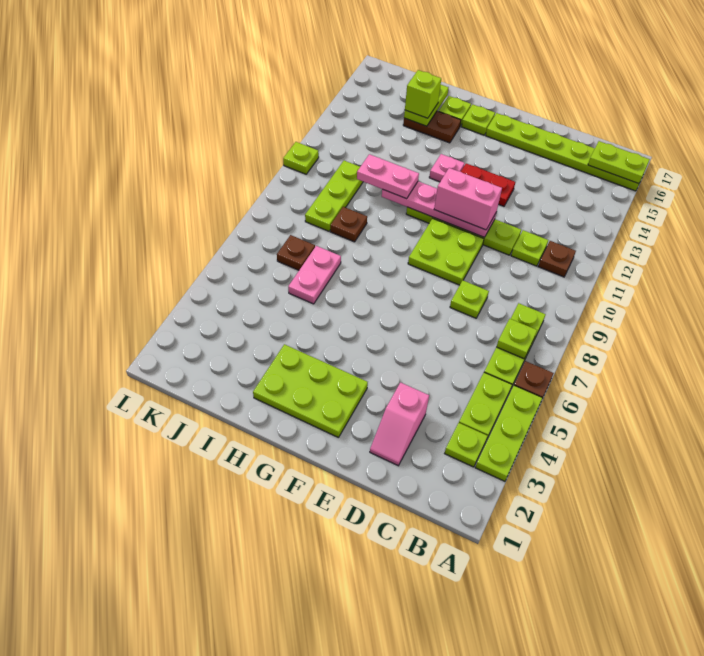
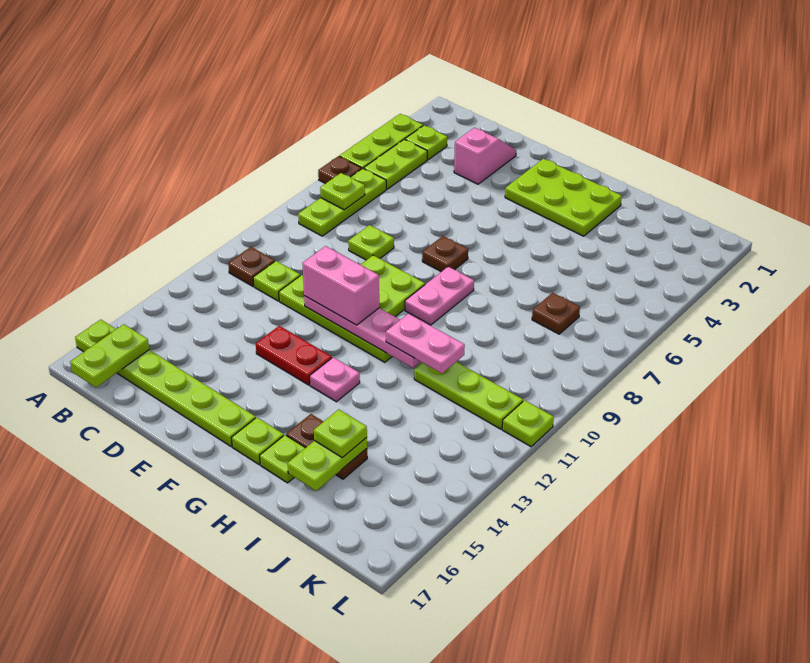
lime 1x2 plate [588,141,650,184] -> lime 1x2 plate turned to [70,324,149,387]
pink 1x2 plate [288,246,341,304] -> pink 1x2 plate moved to [405,267,474,325]
brown 1x1 plate [330,207,367,242] -> brown 1x1 plate moved to [422,236,468,272]
lime 1x1 brick [405,70,441,118] -> lime 1x1 plate [314,409,367,458]
lime 1x3 plate [305,161,363,231] -> lime 1x3 plate turned to [414,362,523,429]

